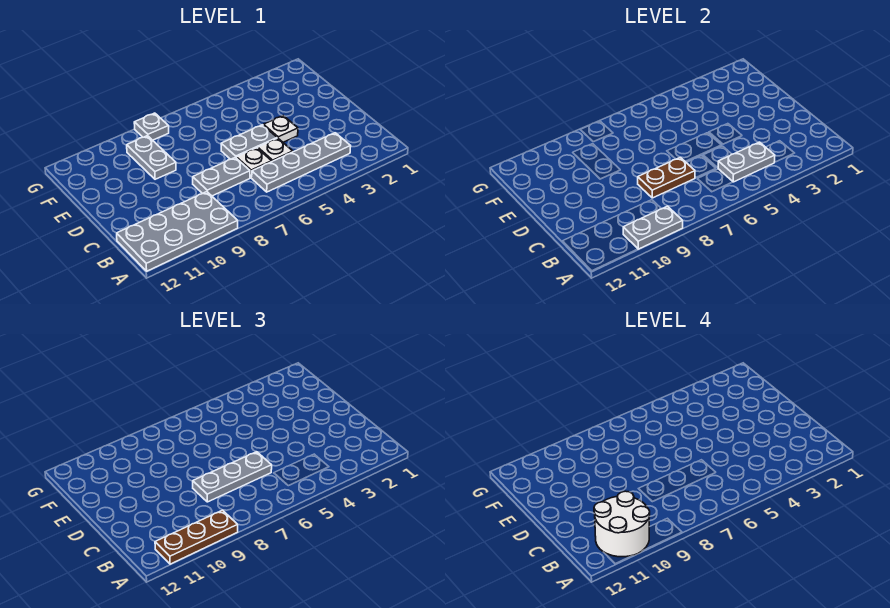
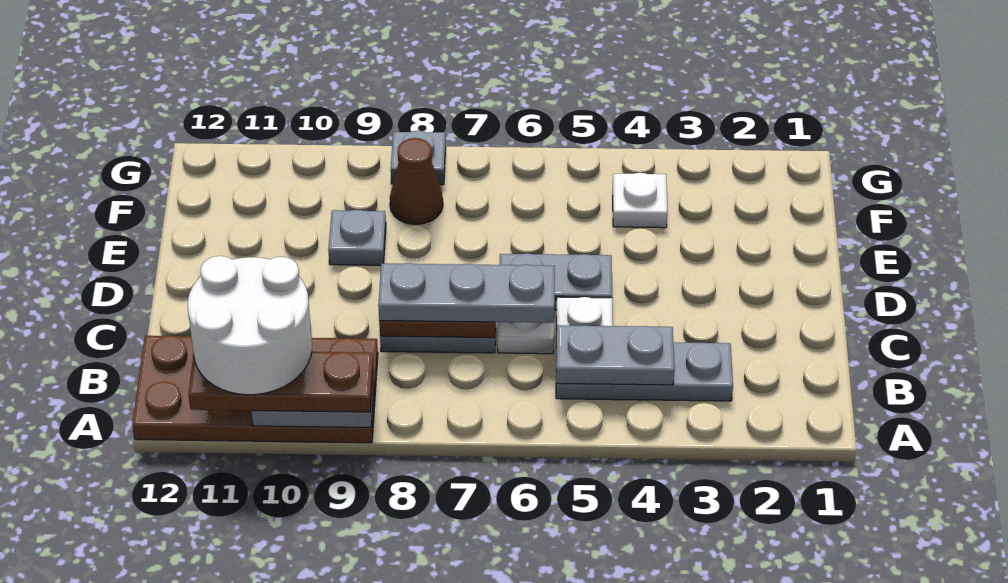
grey 2x4 plate [117,192,238,271] -> brown 2x4 plate [132,336,378,443]
grey 1x4 plate [252,133,351,192] -> grey 1x3 plate [556,342,733,401]
white 1x1 plate [263,116,298,142] -> white 1x1 plate moved to [613,173,667,228]
grey 1x2 plate [127,136,176,179] -> grey 1x1 plate [328,210,386,265]
none -> brown 1x1 cone [390,138,443,224]

